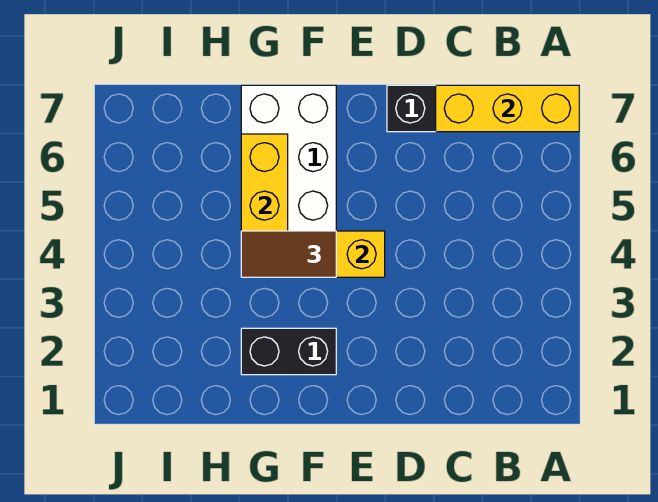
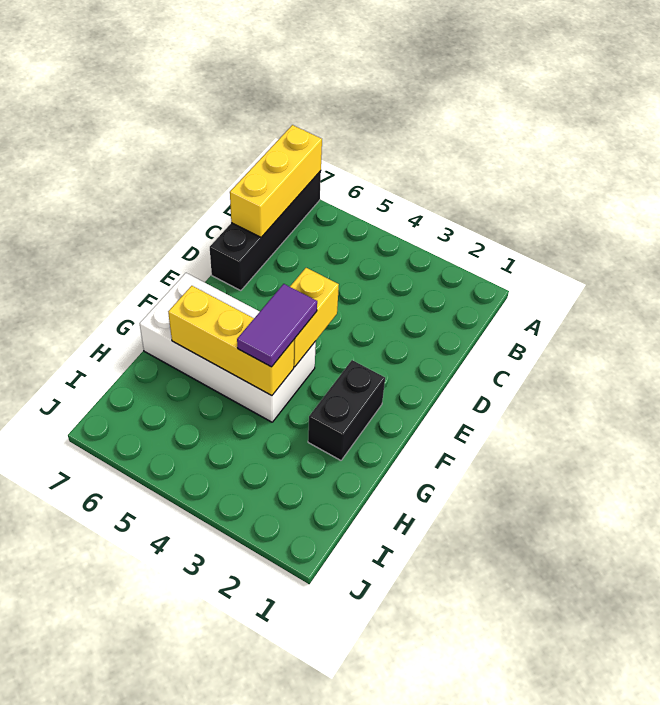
brown 1x2 tile [241,231,336,277] -> purple 1x2 tile [237,284,317,367]

